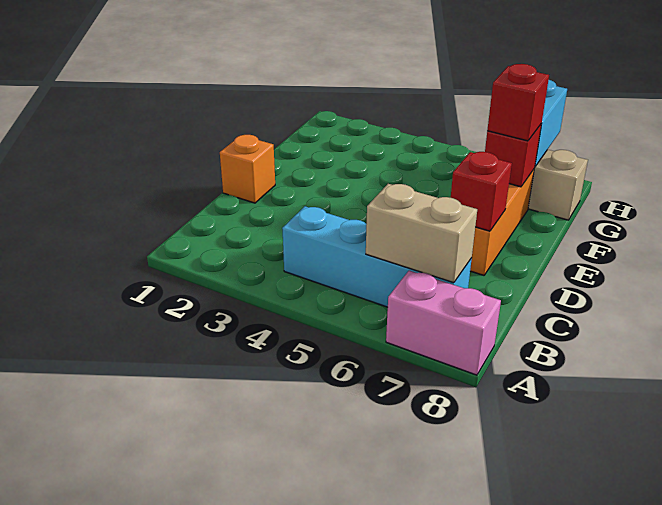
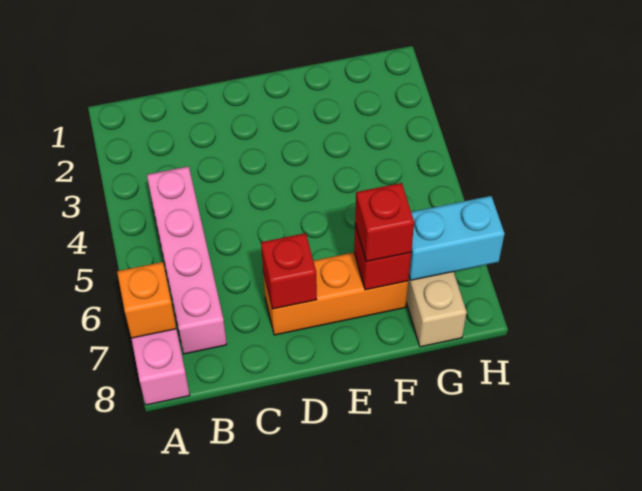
cyan 1x4 brick [282,206,472,307] -> pink 1x4 brick [147,166,227,354]
tan 1x2 brick [366,184,477,283] -> none
orange 1x1 brick [220,135,275,203] -> orange 1x1 brick moved to [117,262,176,338]

